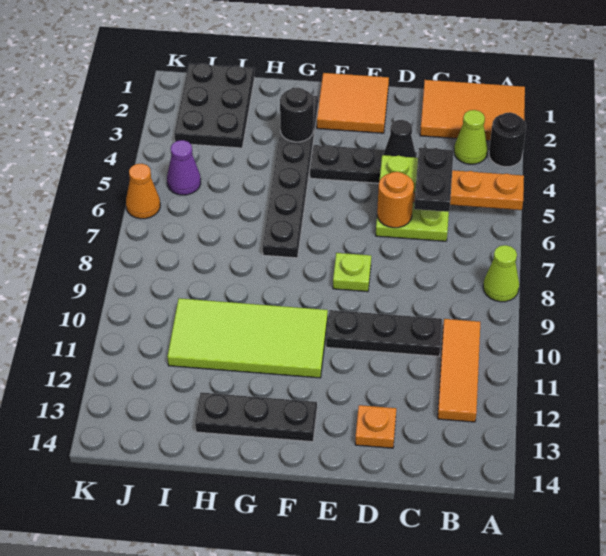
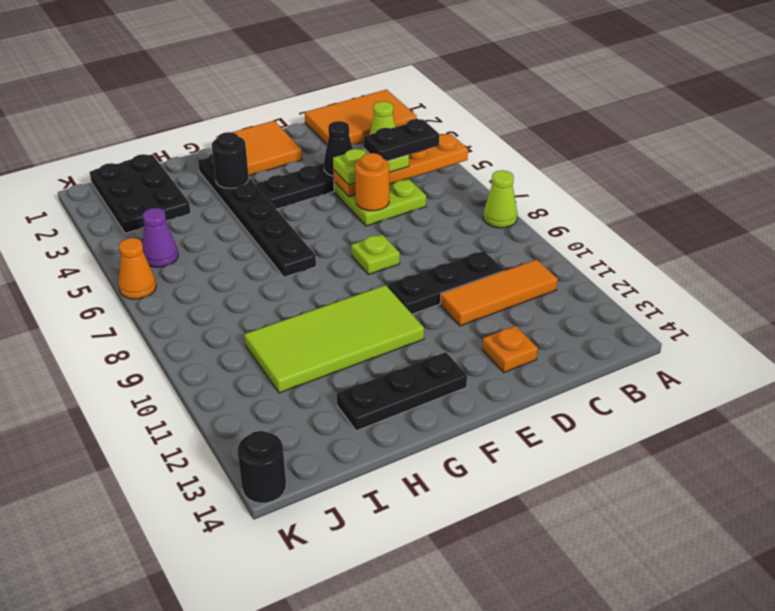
black 1x1 round brick [489,112,526,167] -> black 1x1 round brick moved to [238,431,286,503]
orange 1x3 tile [438,319,480,422] -> orange 1x3 tile turned to [440,259,558,326]
black 1x2 plate [414,148,454,212] -> black 1x2 plate turned to [364,119,439,161]

